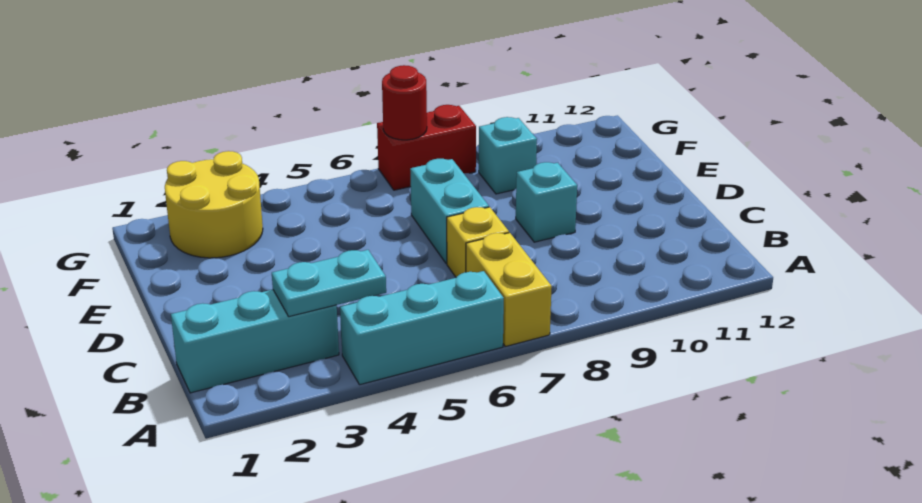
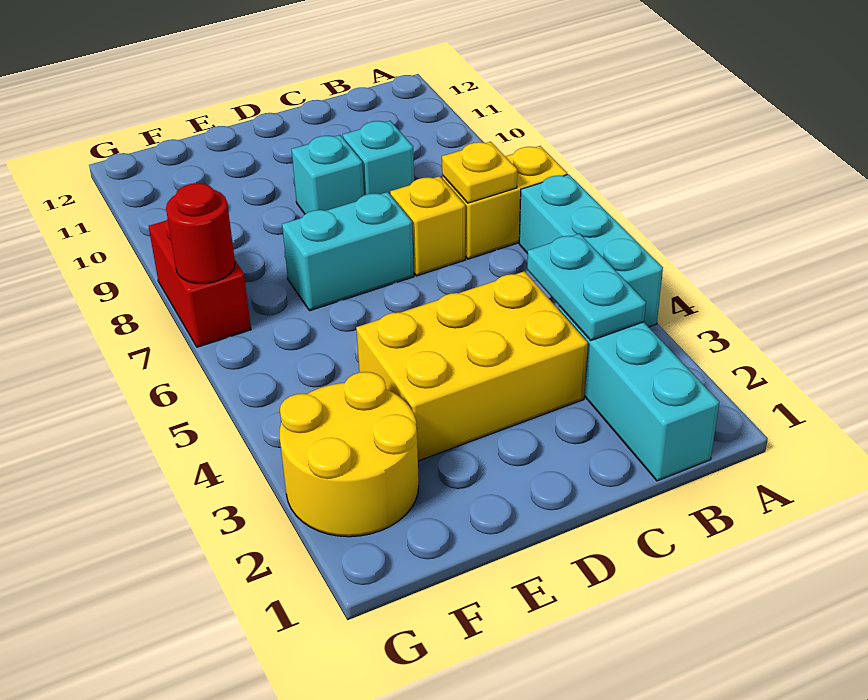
none -> yellow 1x1 plate [442,142,517,203]
none -> yellow 2x3 brick [356,271,588,461]
cyan 1x1 brick [479,117,537,194] -> cyan 1x1 brick moved to [343,121,414,195]

